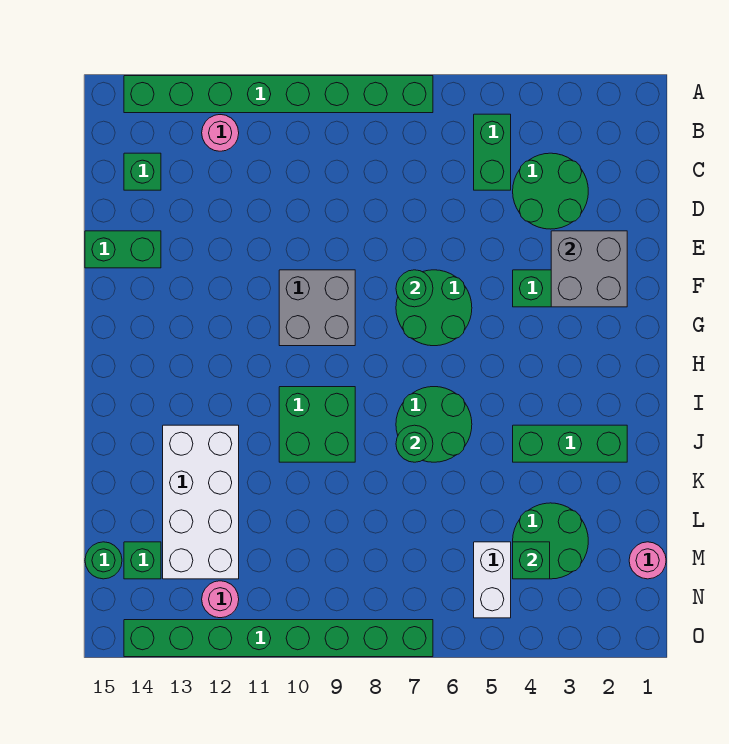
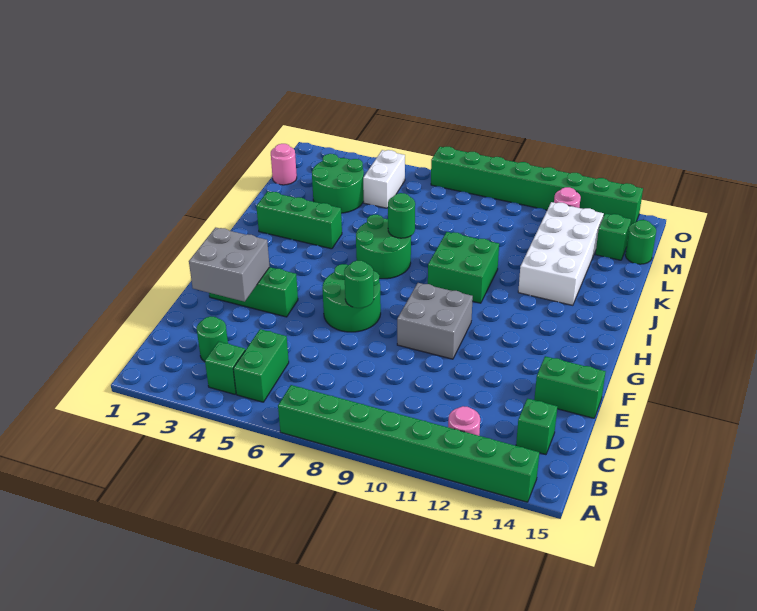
green 2x2 round brick [513,153,588,229] -> green 1x1 round brick [197,316,228,362]
green 1x1 brick [513,542,550,579] -> green 1x1 brick moved to [205,341,245,394]

